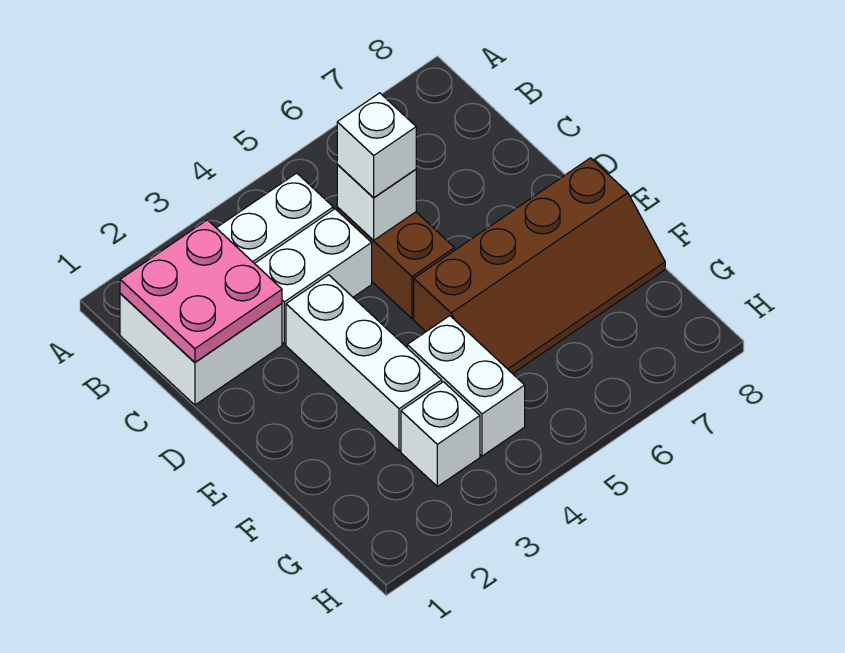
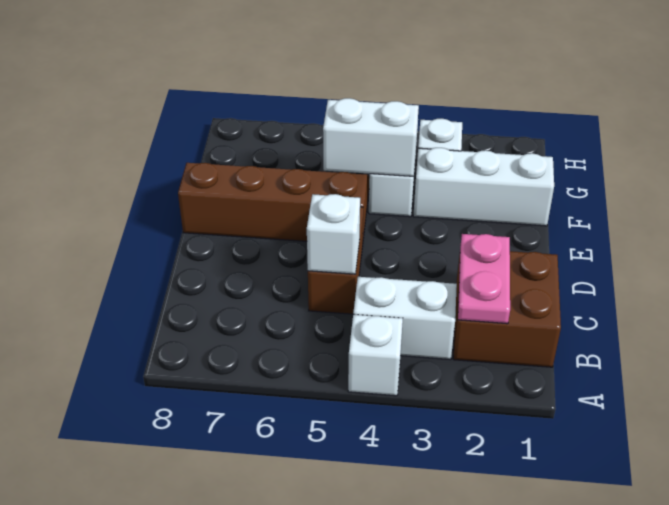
white 2x2 brick [120,293,282,405] -> brown 2x2 brick [453,251,561,367]
pink 2x2 plate [120,220,282,362] -> pink 1x2 plate [458,234,510,324]
white 1x2 brick [255,209,372,344] -> white 1x2 brick moved to [323,98,419,176]
white 1x1 brick [337,93,416,197] -> white 1x1 brick moved to [348,314,403,396]
white 1x3 brick [286,275,442,451] -> white 1x3 brick turned to [413,148,554,226]

